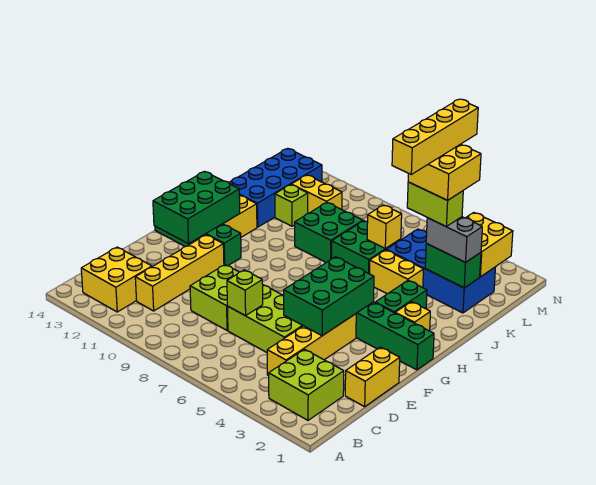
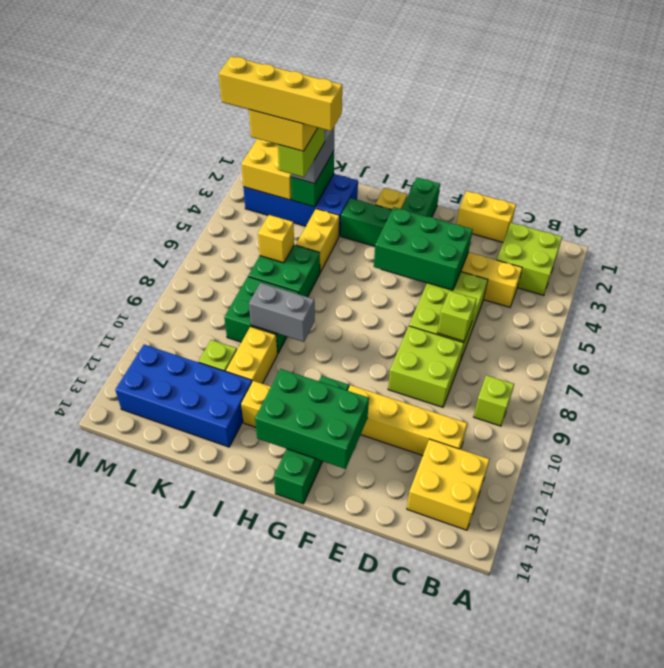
none -> lime 1x1 brick [474,375,514,426]
none -> grey 1x2 brick [249,283,315,342]
blue 2x4 brick [387,229,496,313] -> blue 2x4 brick turned to [243,174,358,236]
yellow 1x2 brick [291,175,342,213] -> yellow 1x2 brick moved to [226,327,277,384]

